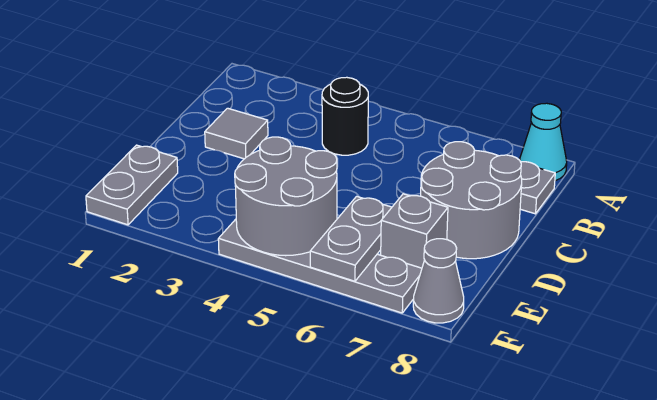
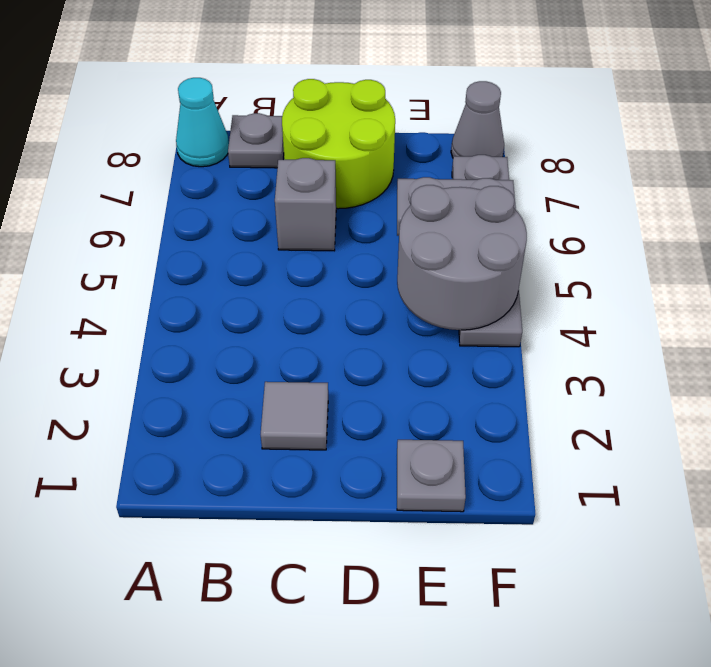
black 1x1 round brick [322,77,368,155] -> none
grey 2x2 round brick [421,142,522,259] -> lime 2x2 round brick [282,79,395,209]
grey 1x2 plate [86,145,178,225] -> grey 1x1 plate [397,440,466,512]
grey 1x1 brick [381,194,448,268] -> grey 1x1 brick moved to [275,158,336,251]

